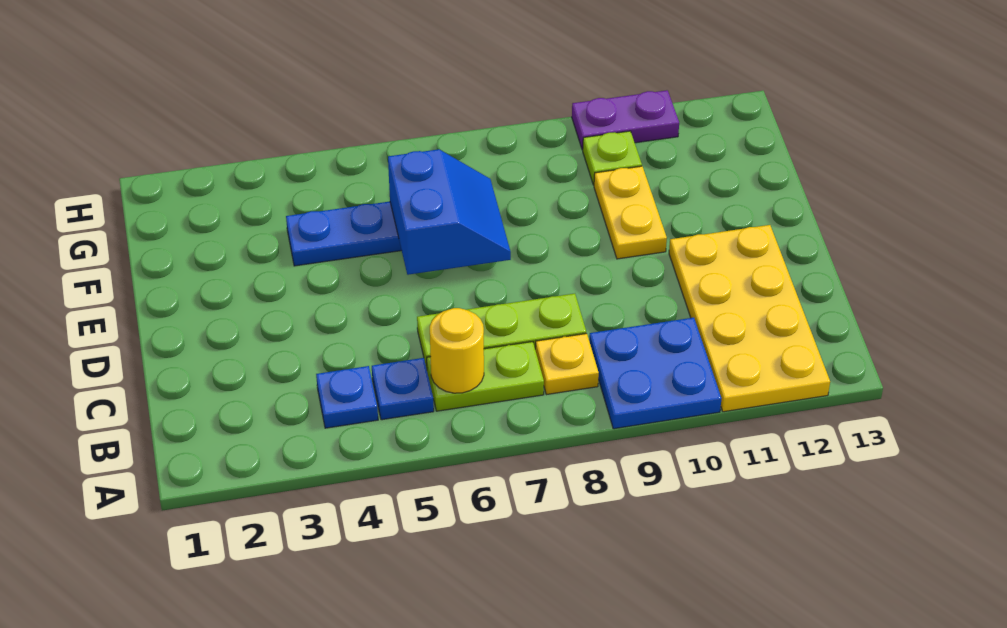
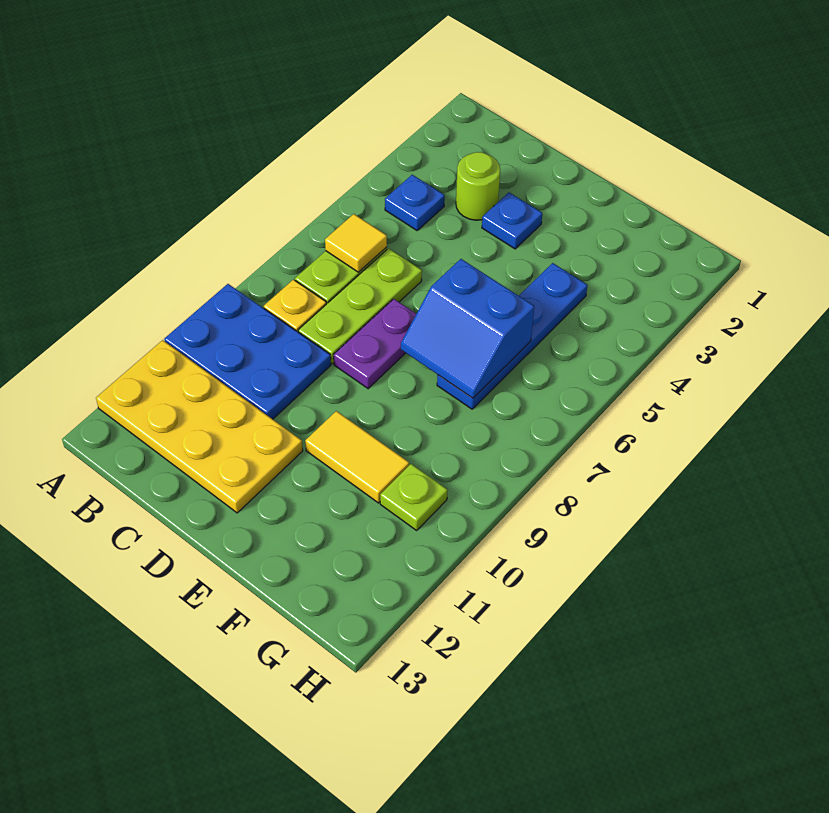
blue 2x2 plate [589,318,722,429] -> blue 2x3 plate [164,284,331,419]
blue 1x1 plate [372,358,434,420] -> blue 1x1 plate moved to [482,192,542,249]
yellow 1x1 round brick [430,308,484,393] -> yellow 1x1 tile [325,214,387,272]
none -> lime 1x1 round brick [456,152,500,220]
yellow 1x2 plate [594,166,667,259] -> yellow 1x2 tile [305,411,409,503]
purple 1x2 plate [572,90,679,150] -> purple 1x2 plate moved to [334,299,416,389]

